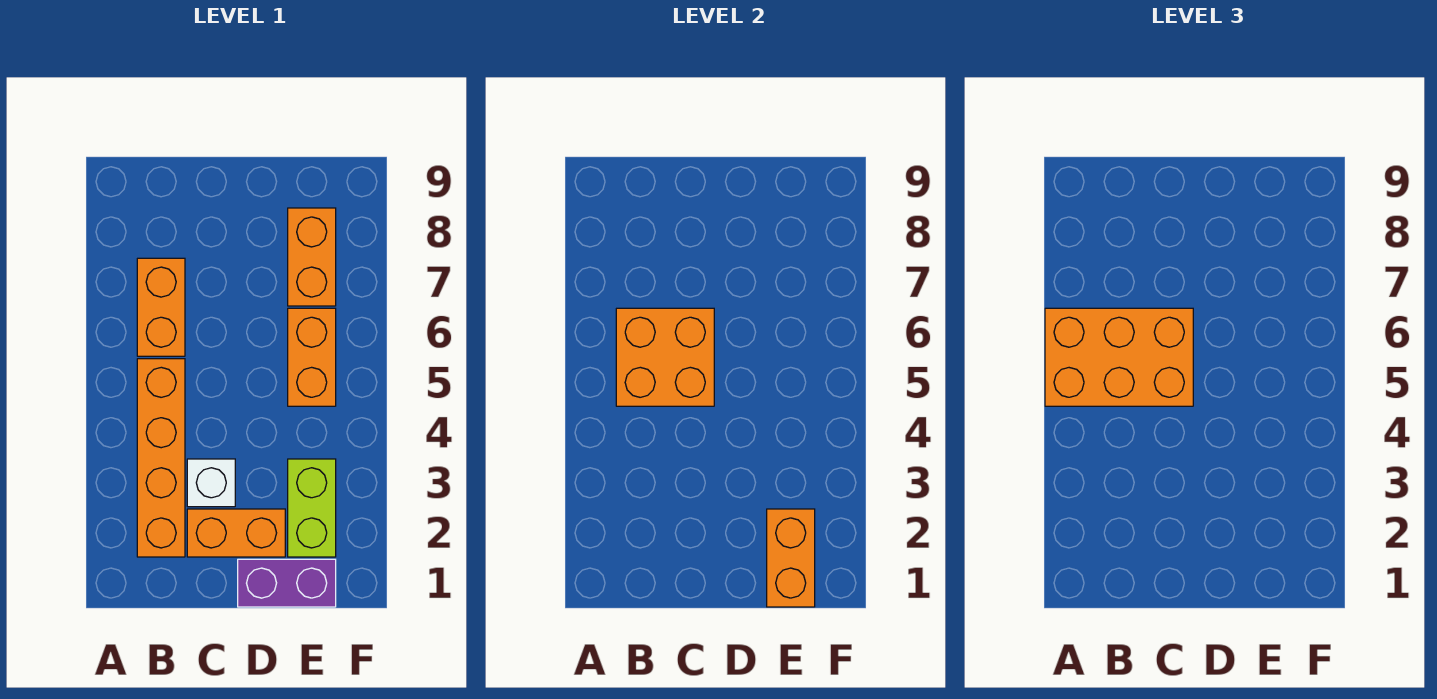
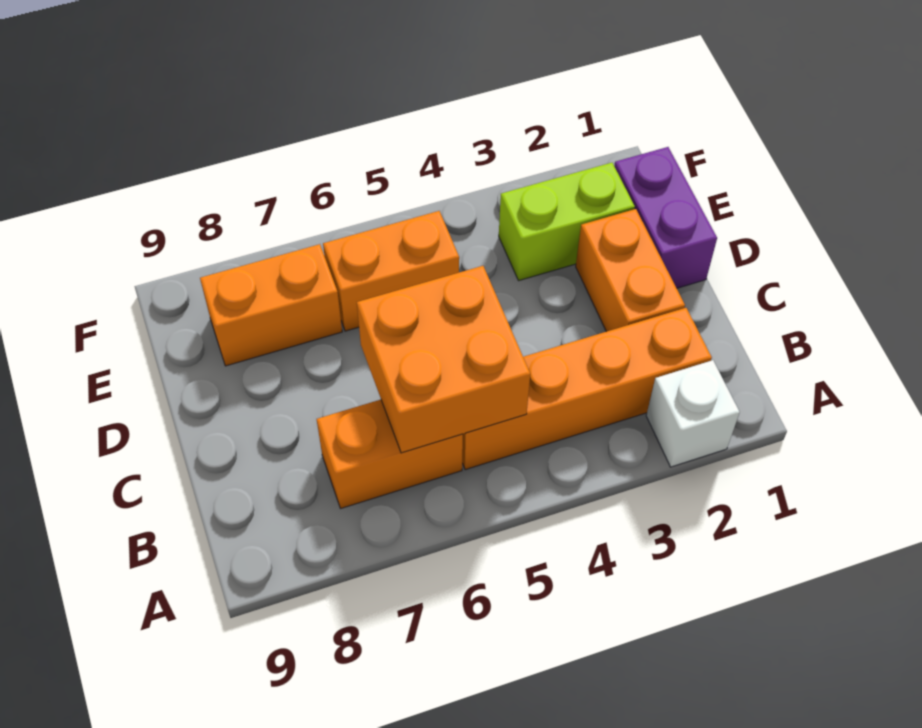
orange 2x3 brick [1045,308,1193,406] -> none
white 1x1 brick [187,459,235,507] -> white 1x1 brick moved to [646,360,740,467]
orange 1x2 brick [767,509,815,607] -> none

